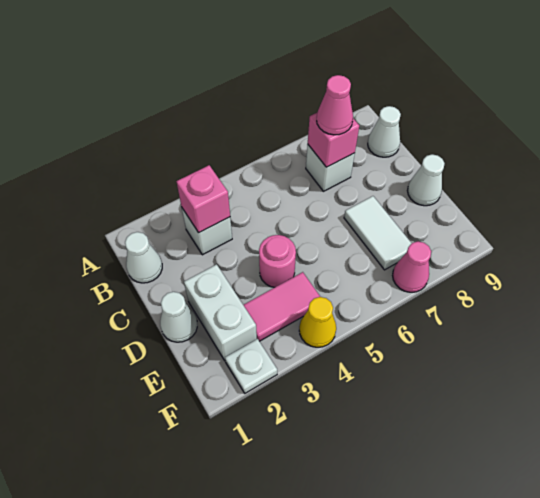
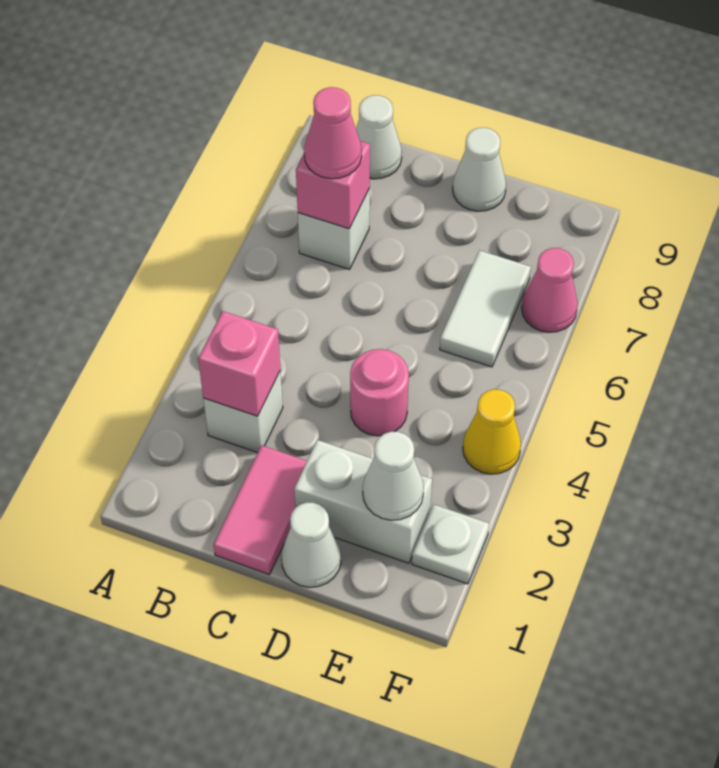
white 1x1 cone [125,232,162,283] -> white 1x1 cone moved to [363,432,424,520]
white 1x2 tile [344,196,412,270] -> white 1x2 tile turned to [440,250,531,367]
pink 1x2 tile [244,272,320,341] -> pink 1x2 tile moved to [214,445,307,575]

